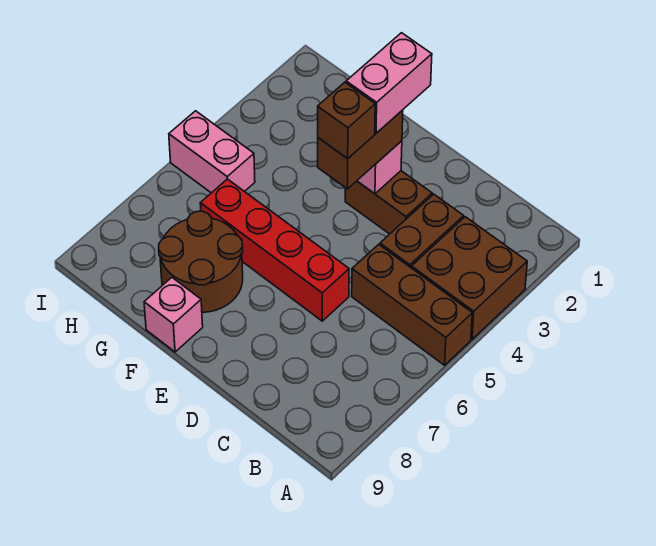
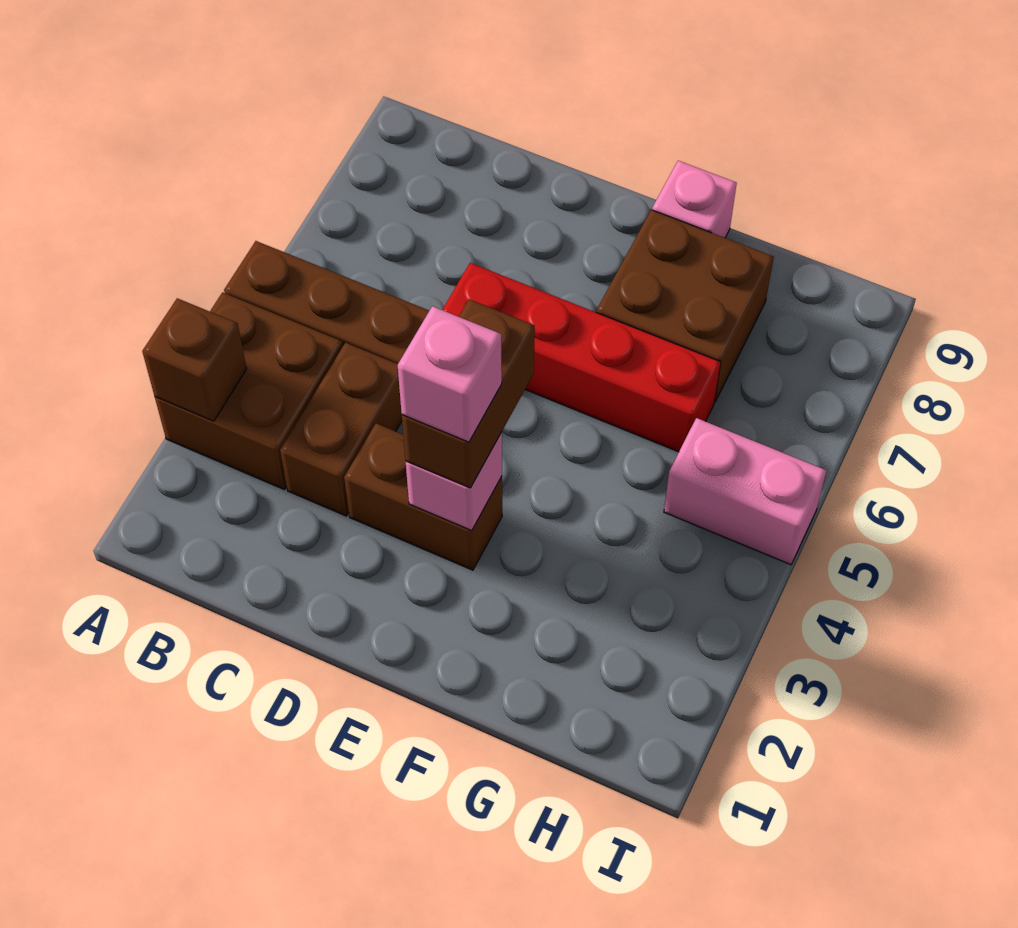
pink 1x2 brick [346,33,432,133] -> pink 1x1 brick [398,306,502,442]
brown 1x1 brick [318,82,375,159] -> brown 1x1 brick moved to [142,298,247,421]
brown 2x2 round brick [159,211,243,312] -> brown 2x2 brick [596,210,774,402]

